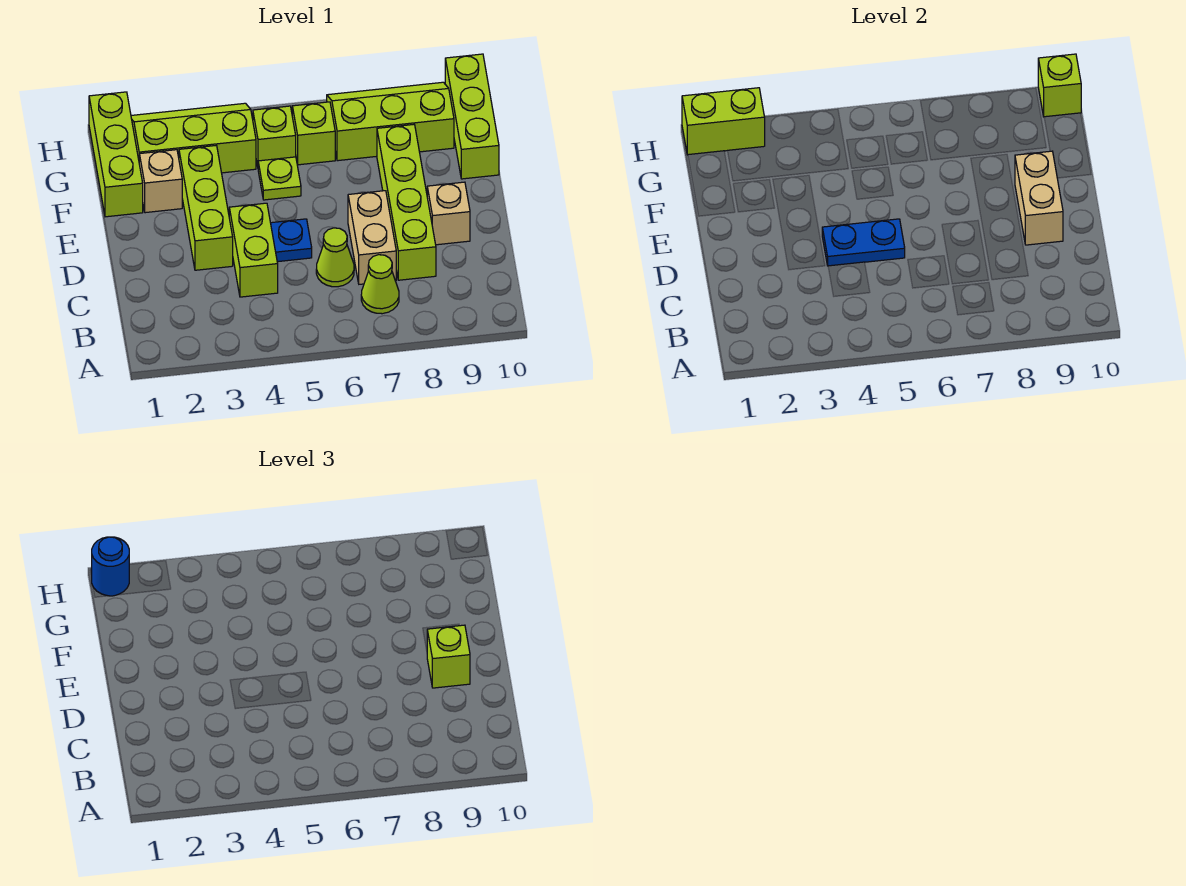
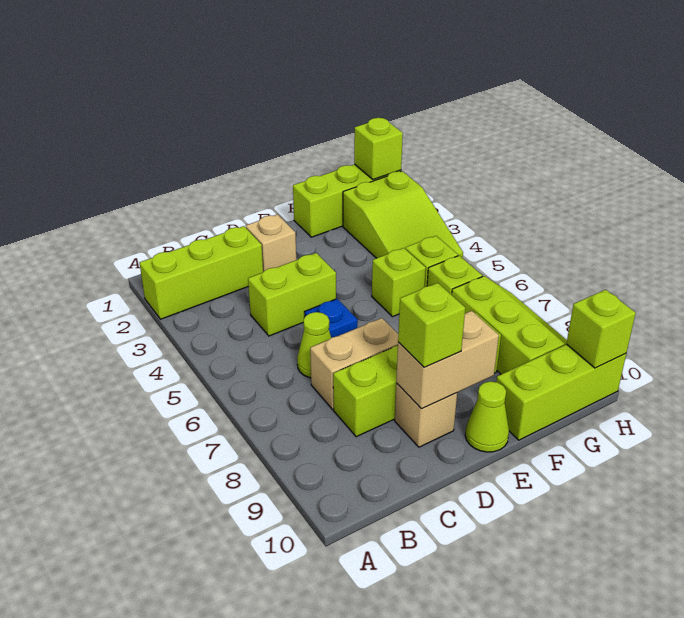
lime 1x1 cone [361,255,399,314] -> lime 1x1 cone moved to [465,381,509,452]
lime 1x3 brick [179,146,233,270] -> lime 1x3 brick moved to [140,226,263,319]
blue 1x2 plate [822,219,905,266] -> none
tan 1x1 brick [139,150,182,213] -> tan 1x1 brick moved to [246,214,296,272]
lime 1x1 plate [258,157,301,200] -> lime 1x1 brick [372,248,426,317]
lime 2x3 slope [131,103,256,173] -> lime 2x3 slope turned to [343,171,463,258]
lime 1x2 brick [682,88,765,155] -> lime 1x1 brick [354,118,403,180]
blue 1x1 round brick [92,537,129,596] -> none

